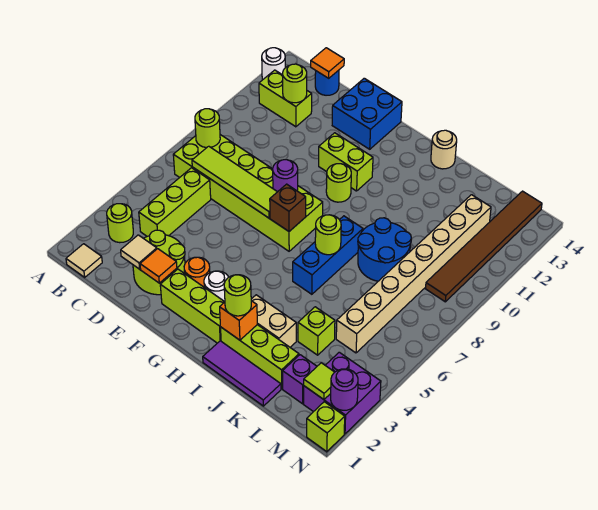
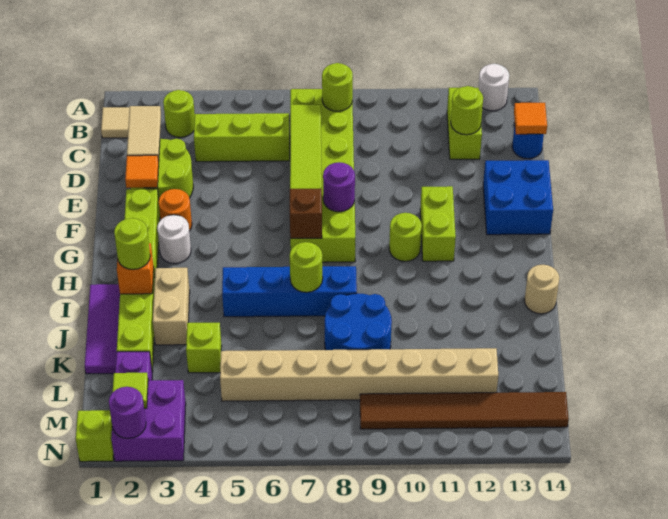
tan 1x1 tile [121,235,157,269] -> tan 1x2 tile [127,106,161,161]
blue 1x3 brick [293,216,363,294] -> blue 1x4 brick [222,266,357,317]

